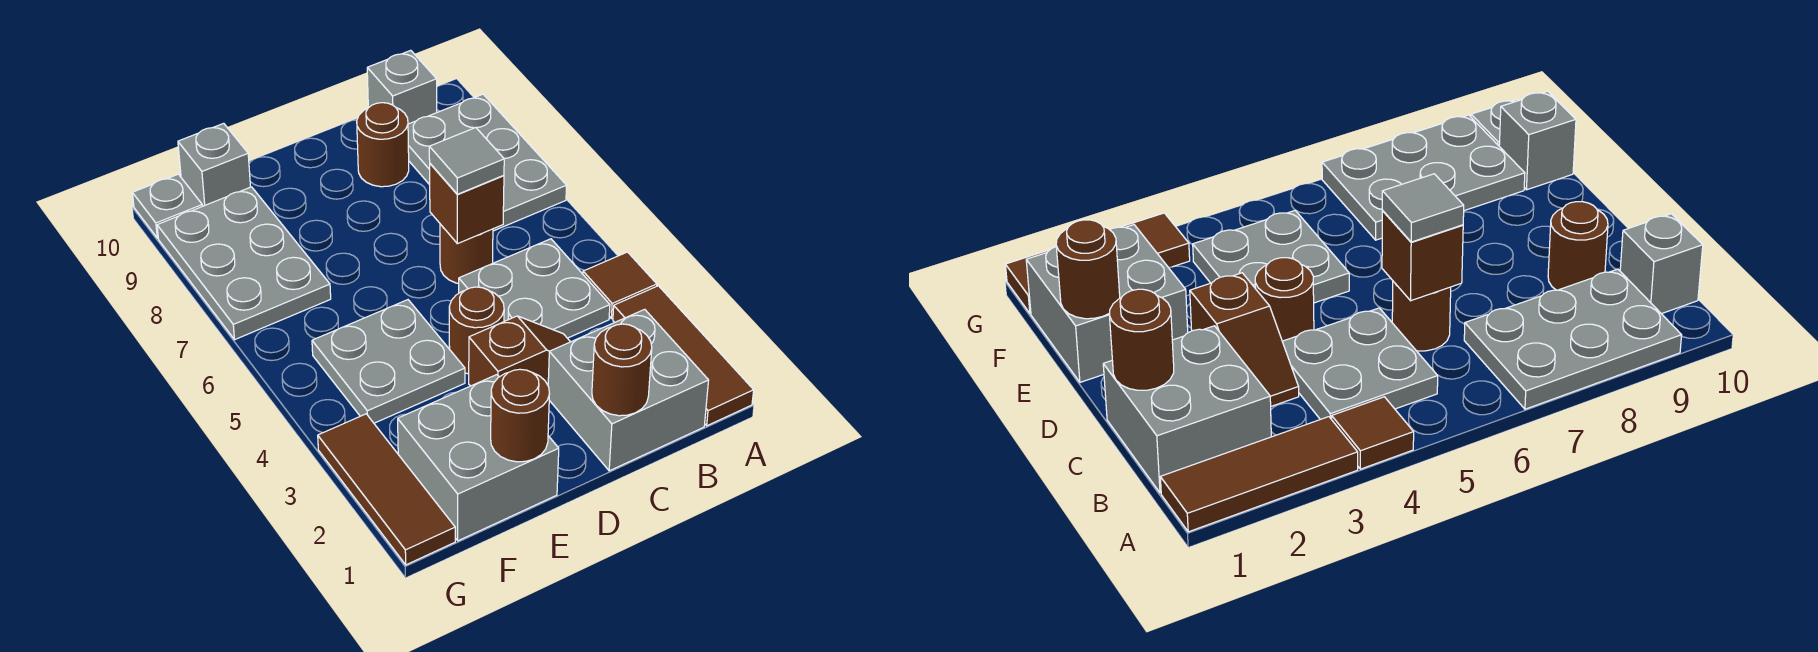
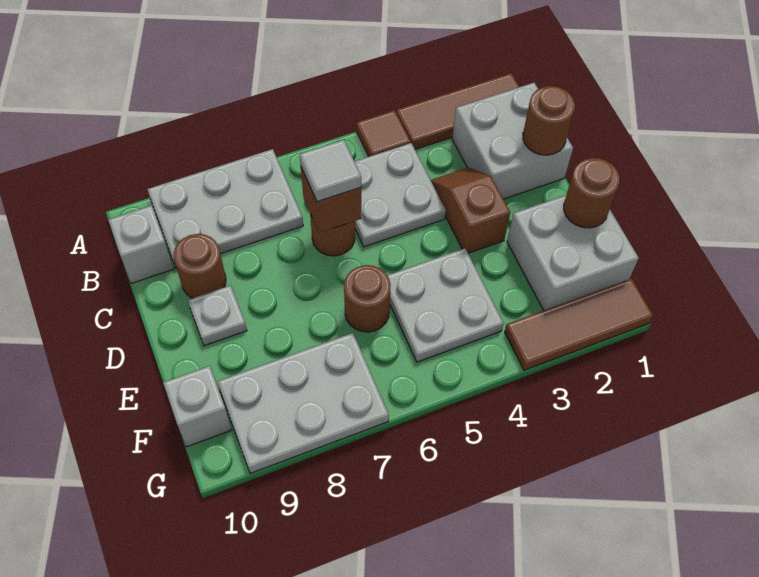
brown 1x1 round brick [449,287,504,374] -> brown 1x1 round brick moved to [344,265,391,332]
grey 1x1 plate [132,174,202,238] -> grey 1x1 plate moved to [188,285,247,346]

